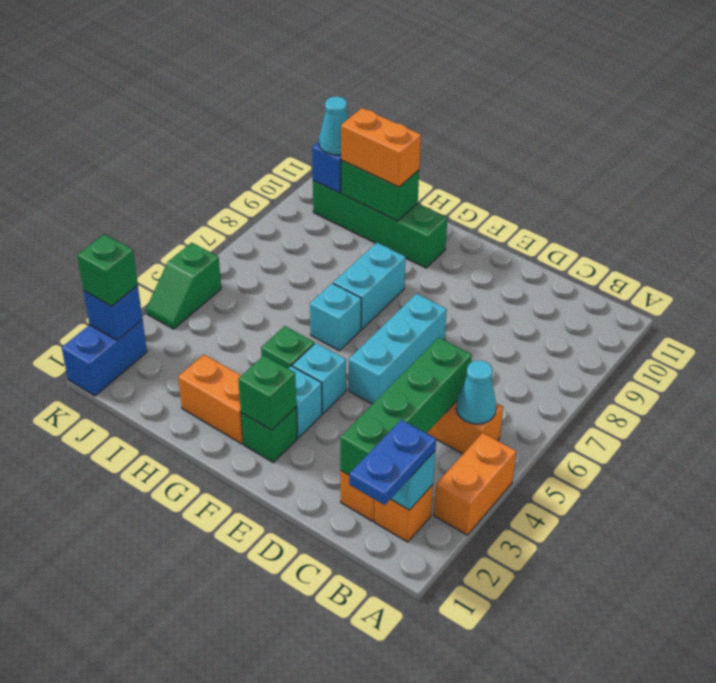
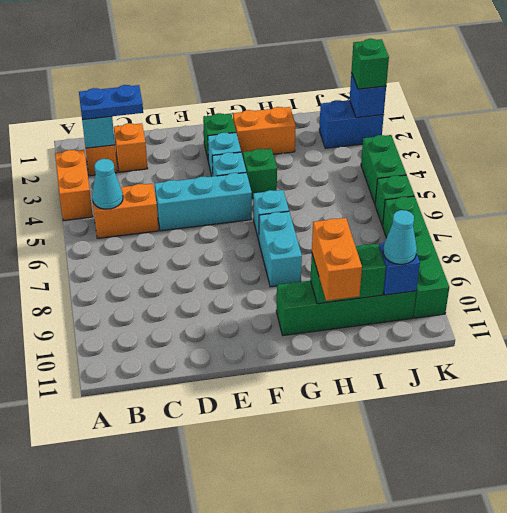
blue 1x2 plate [349,420,436,505] -> blue 1x2 plate turned to [79,85,143,120]
green 1x4 brick [340,338,472,475] -> green 1x4 brick moved to [383,196,449,318]
cyan 1x3 brick [349,294,447,404] -> cyan 1x3 brick turned to [155,173,252,231]
green 1x1 brick [238,356,296,430] -> green 1x1 brick moved to [375,175,414,226]
orange 1x2 brick [341,108,421,187] -> orange 1x2 brick turned to [312,218,362,301]
blue 1x2 brick [62,320,147,396] -> blue 1x2 brick turned to [319,100,384,148]
green 1x2 slope [146,243,221,329] -> green 1x2 brick [361,135,406,204]

